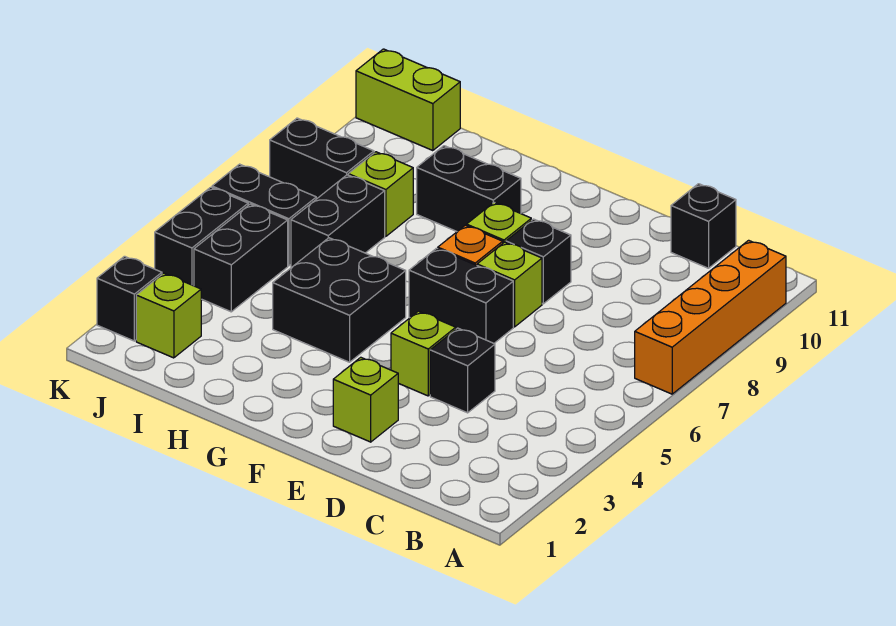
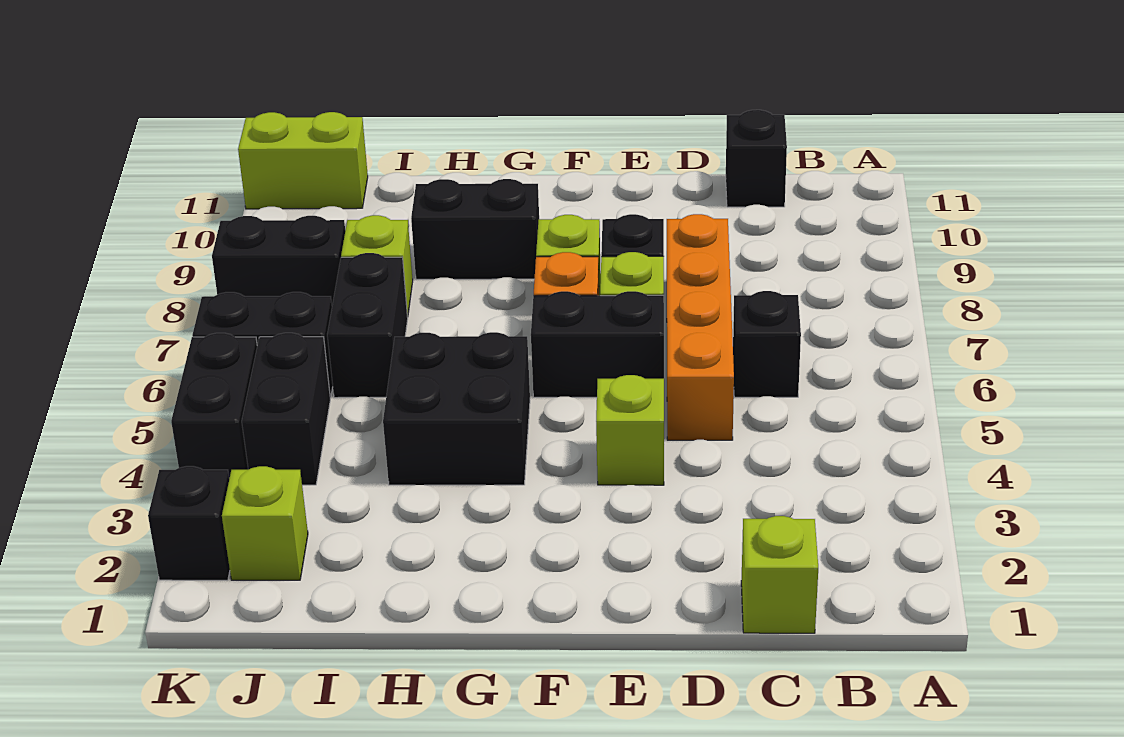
orange 1x4 brick [635,240,786,394] -> orange 1x4 brick moved to [667,214,734,440]
black 1x1 brick [430,328,495,413] -> black 1x1 brick moved to [733,291,801,397]
lime 1x1 brick [333,357,398,442] -> lime 1x1 brick moved to [741,516,818,633]

